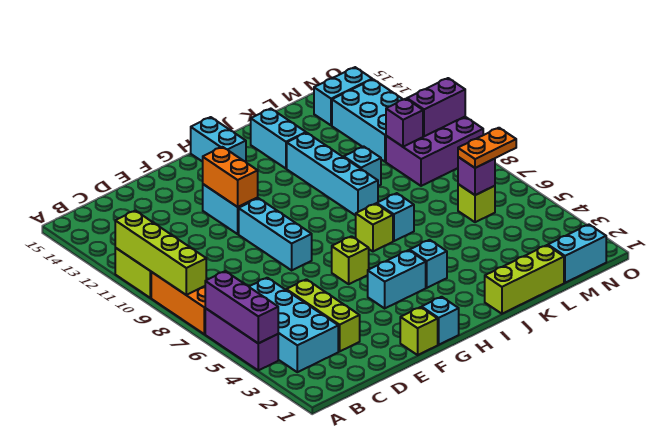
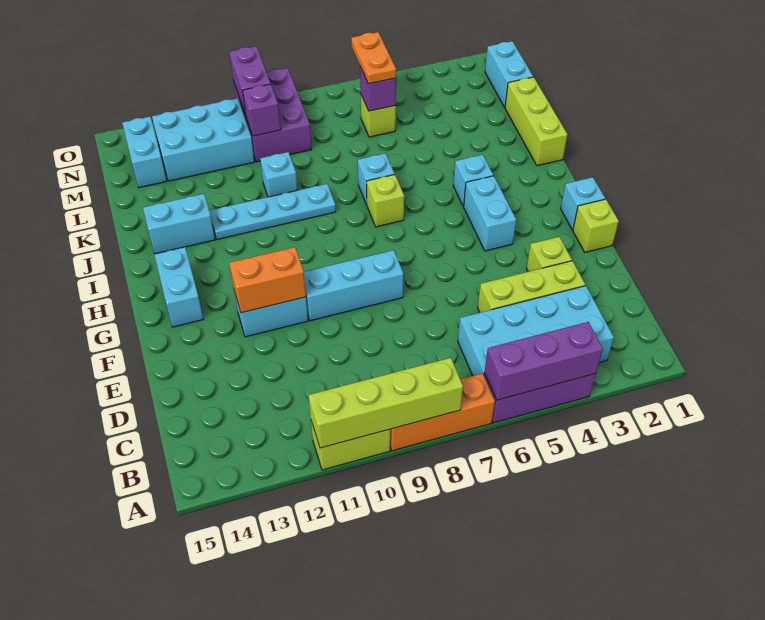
lime 1x1 brick [332,236,369,284] -> lime 1x1 brick moved to [527,237,572,272]
cyan 1x2 brick [191,117,246,162] -> cyan 1x2 brick turned to [154,247,203,327]
cyan 1x4 brick [287,133,378,216] -> cyan 1x4 plate [209,184,336,240]

